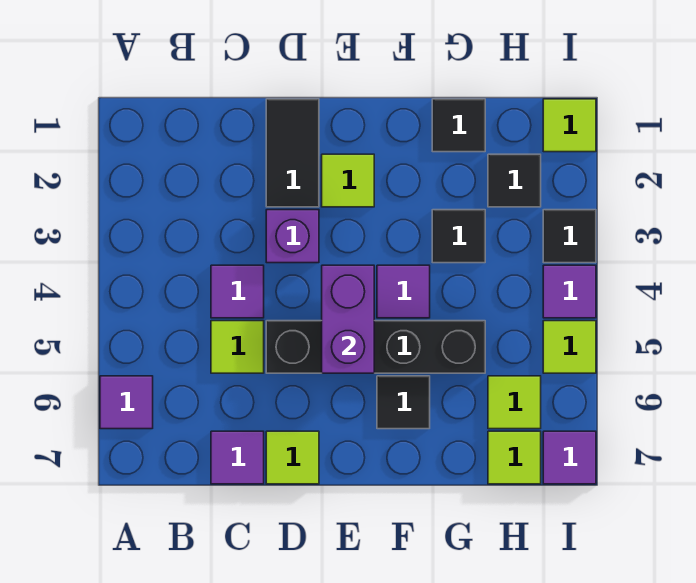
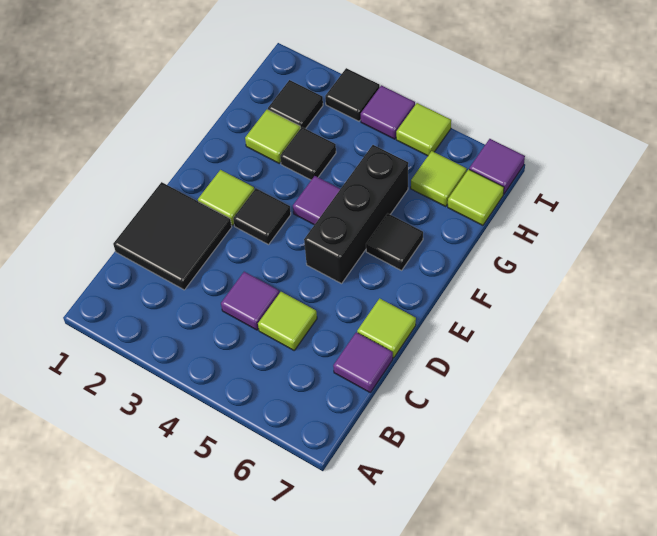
purple 1x1 tile [100,376,153,429] -> none
black 1x2 tile [266,99,319,207] -> black 2x2 tile [113,182,232,290]
purple 1x1 brick [266,210,319,263] -> none
black 1x4 brick [266,321,485,373] -> black 1x3 brick [304,145,408,284]
purple 1x2 brick [322,265,374,373] -> none
black 1x1 tile [432,99,485,152] -> black 1x1 tile moved to [233,188,291,245]
lime 1x1 tile [543,99,596,152] -> lime 1x1 tile moved to [245,110,300,163]

